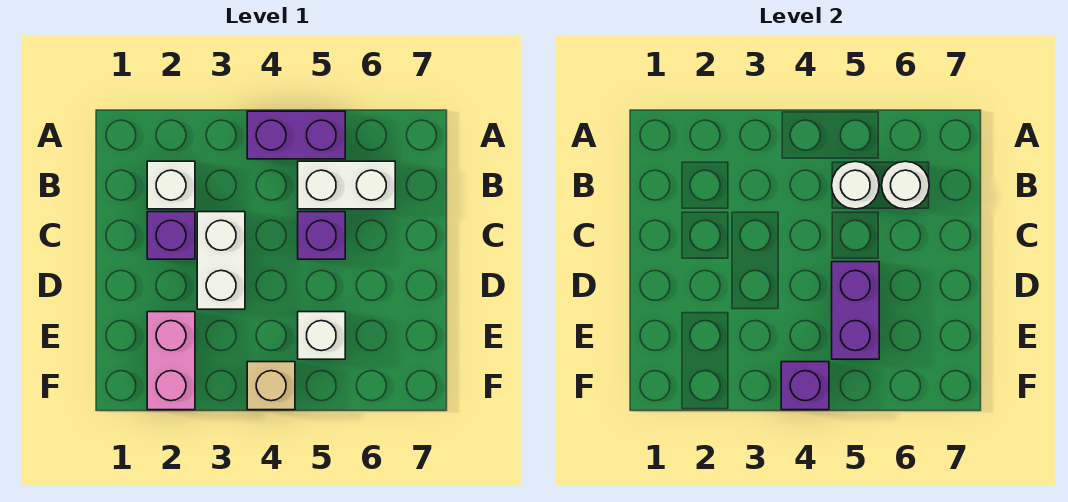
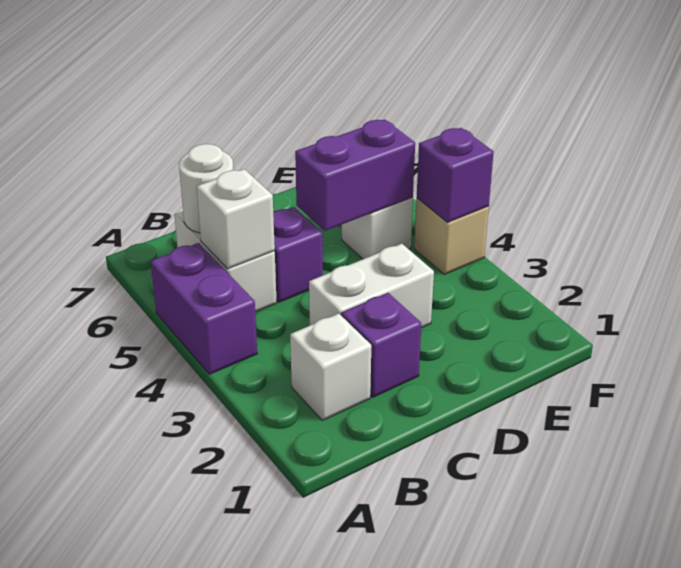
white 1x1 round brick [832,161,879,209] -> white 1x1 brick [197,169,275,269]
pink 1x2 brick [147,312,195,410] -> none

